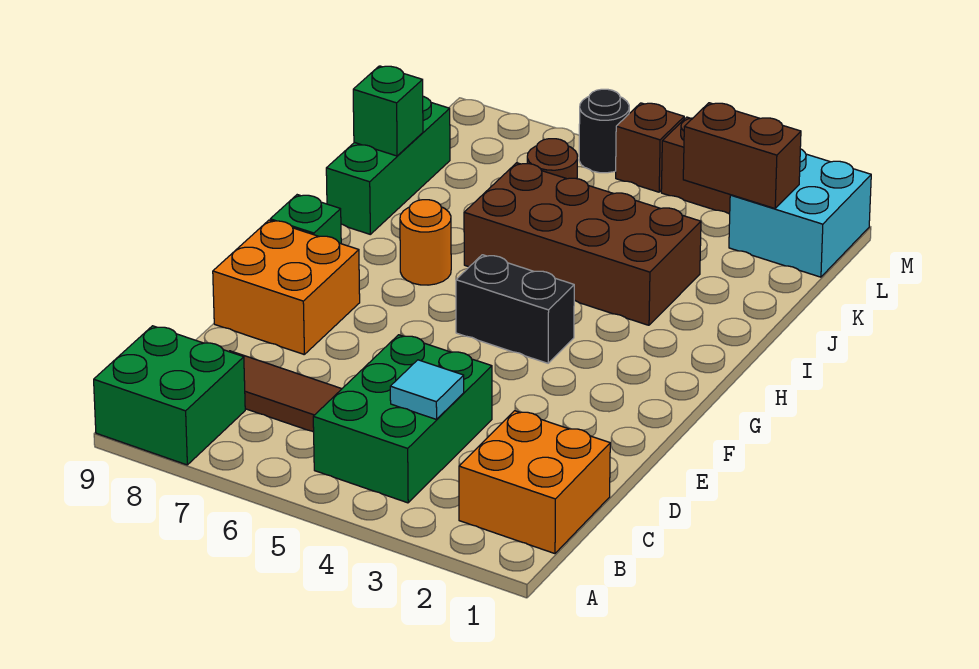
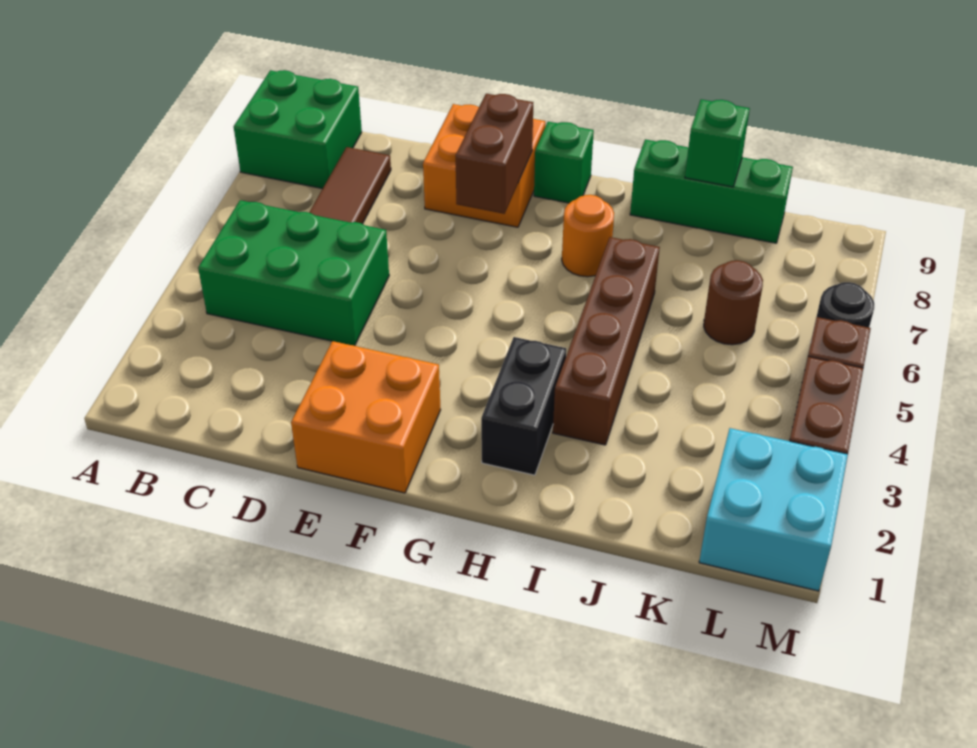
orange 2x2 brick [459,411,610,554] -> orange 2x2 brick moved to [291,341,441,493]
cyan 1x1 tile [390,360,464,419] -> none
black 1x2 brick [456,255,574,363] -> black 1x2 brick moved to [481,337,566,475]
brown 2x4 brick [464,163,701,325] -> brown 1x4 brick [553,237,660,445]
brown 1x2 brick [683,103,801,208] -> brown 1x2 brick moved to [456,94,533,214]

